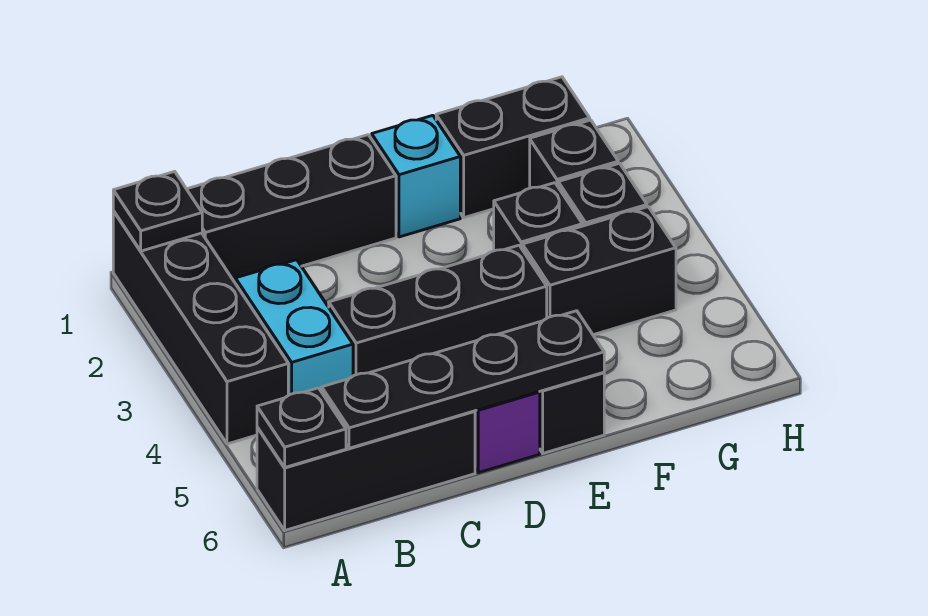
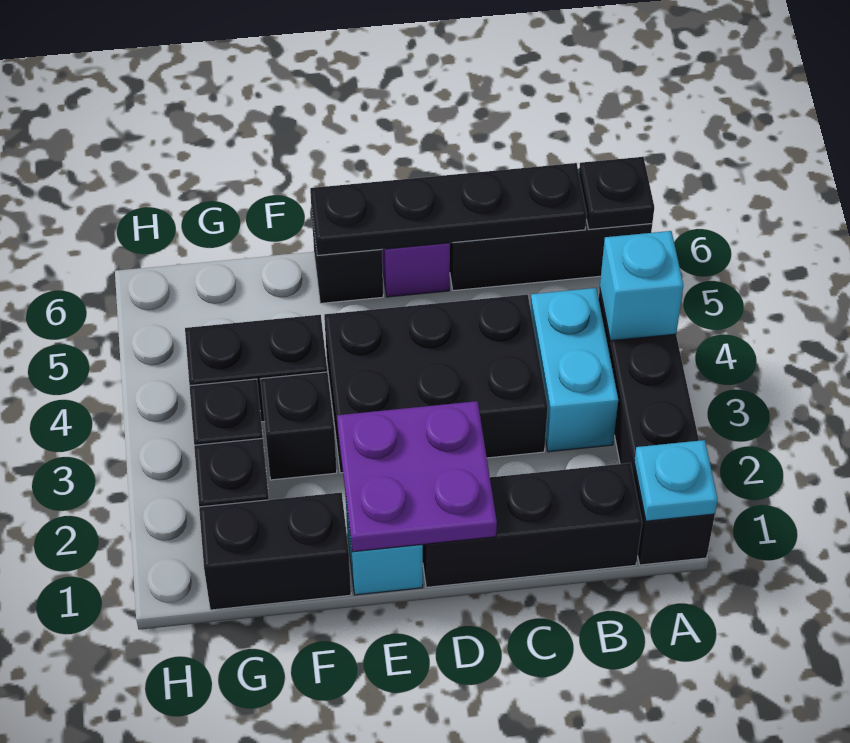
black 1x1 plate [113,172,202,251] -> cyan 1x1 plate [634,440,718,521]
none -> cyan 1x1 brick [600,231,683,341]
black 1x3 brick [329,245,547,376] -> black 2x3 brick [324,295,548,473]
none -> purple 2x2 plate [337,401,497,552]

